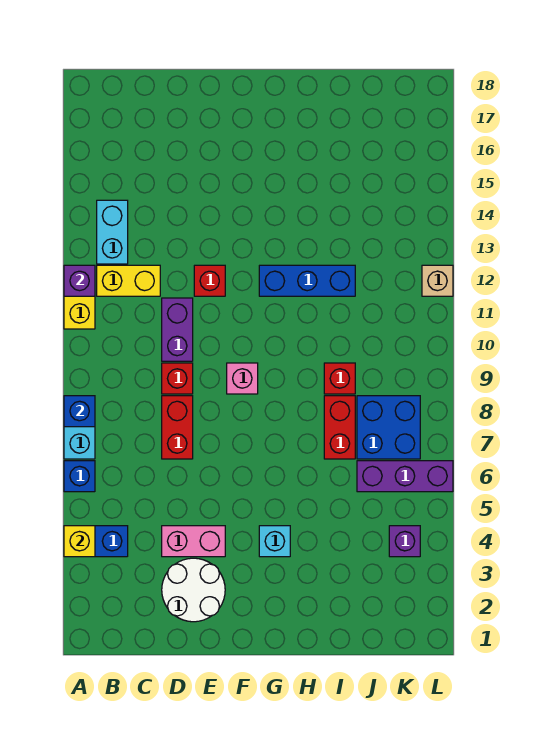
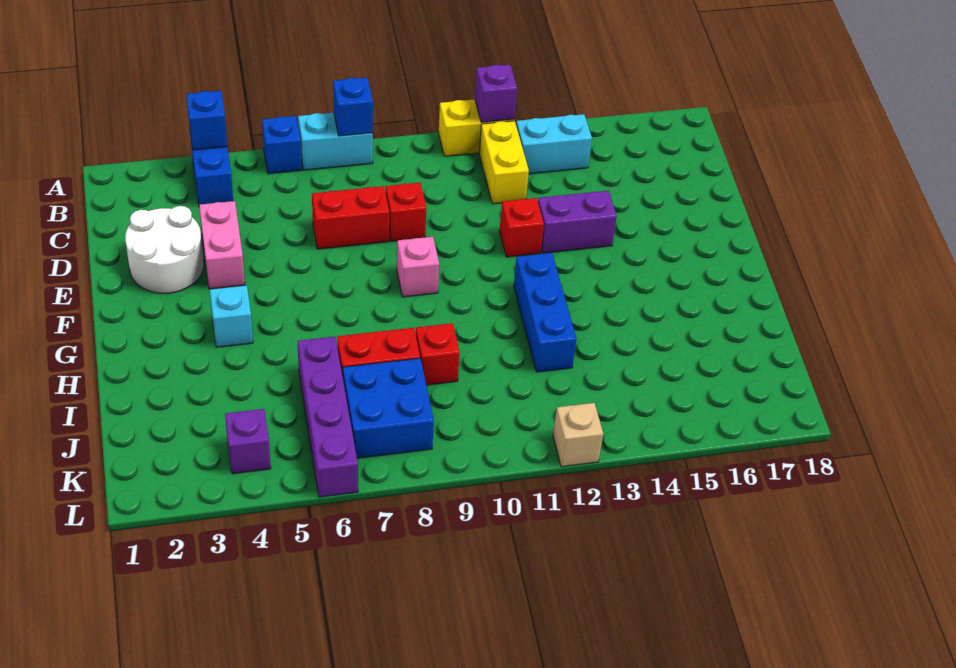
yellow 1x1 brick [64,526,95,557] -> blue 1x1 brick [186,91,227,150]
purple 1x2 brick [162,298,193,361] -> purple 1x2 brick moved to [538,191,617,253]
purple 1x3 brick [357,461,453,492] -> purple 1x4 brick [298,337,358,497]

